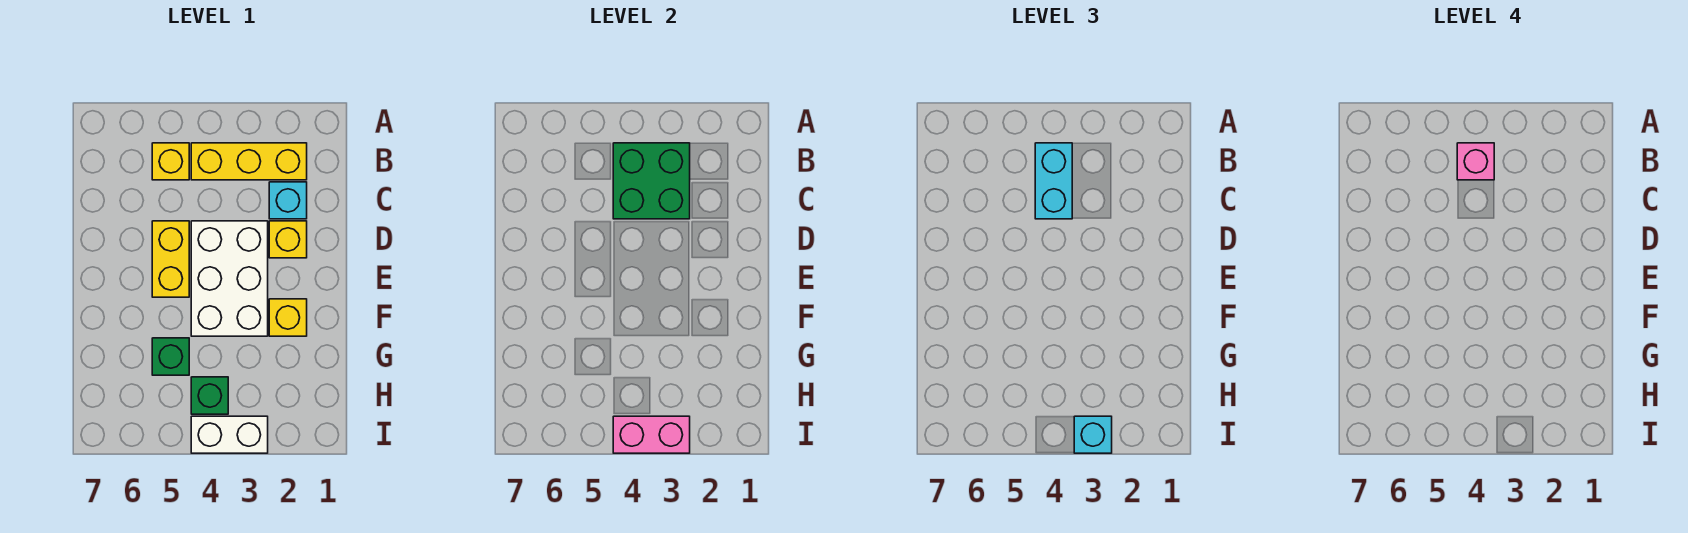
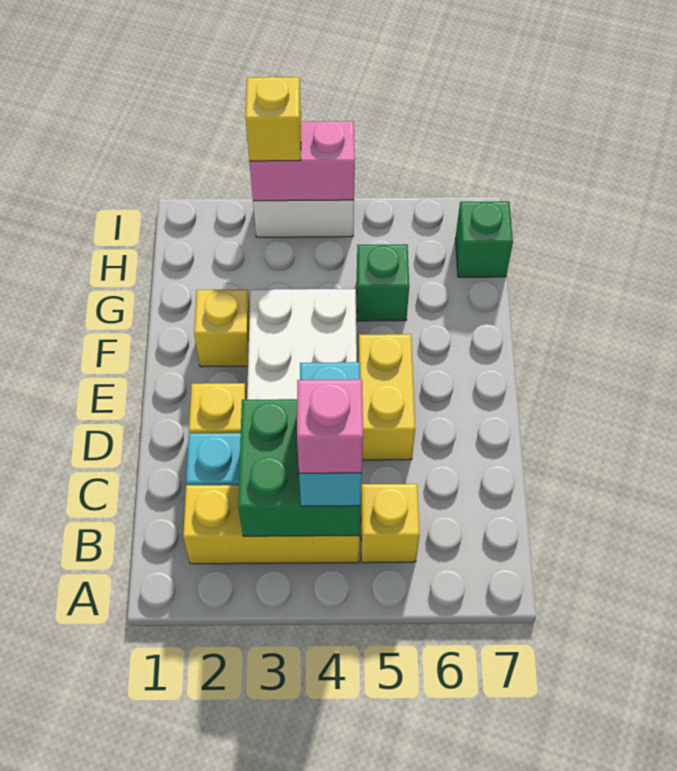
green 1x1 brick [191,377,228,414] -> green 1x1 brick moved to [455,201,513,277]
cyan 1x1 brick [1074,416,1112,453] -> yellow 1x1 brick [245,77,301,161]

